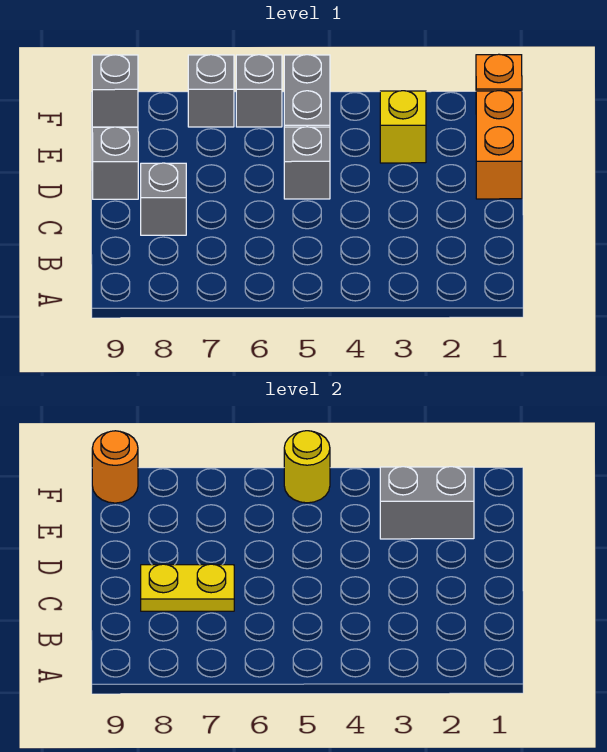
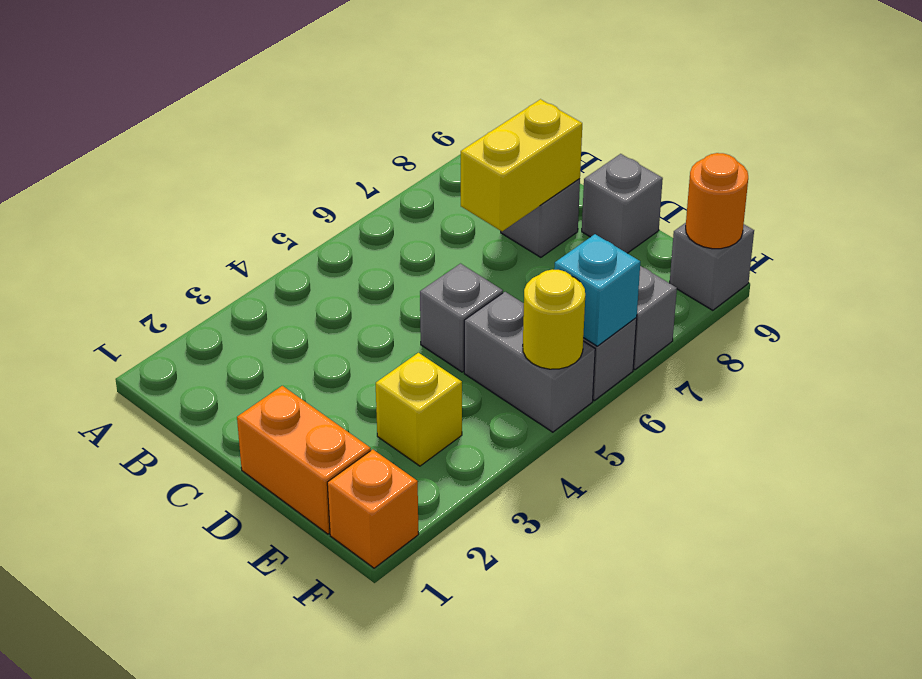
yellow 1x2 plate [141,564,234,611] -> yellow 1x2 brick [461,99,582,231]
grey 1x2 brick [380,467,474,539] -> none
none -> cyan 1x1 brick [554,234,640,346]

